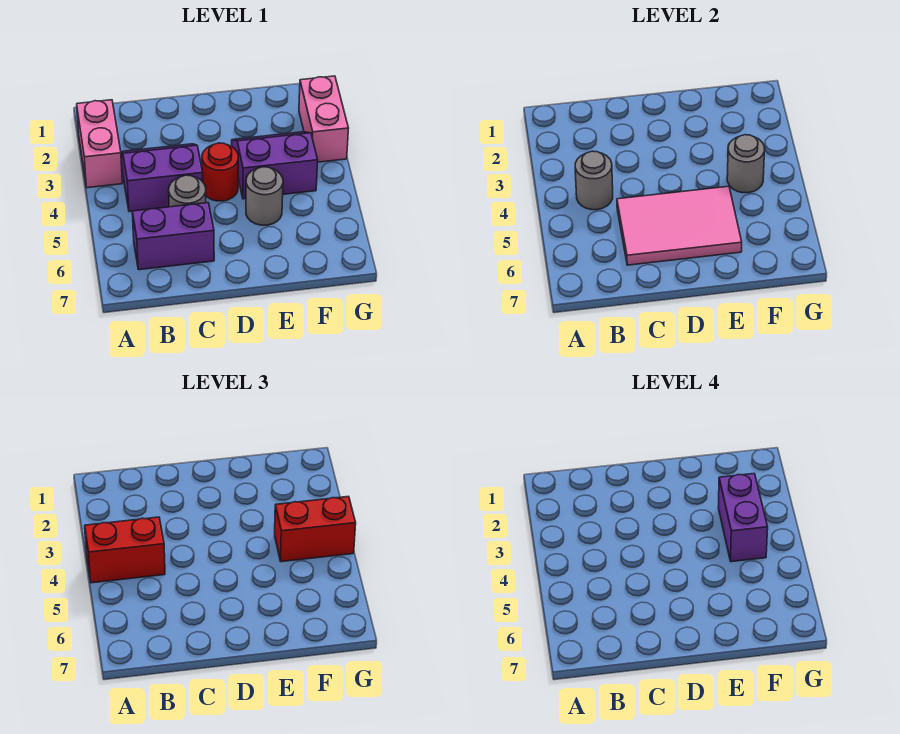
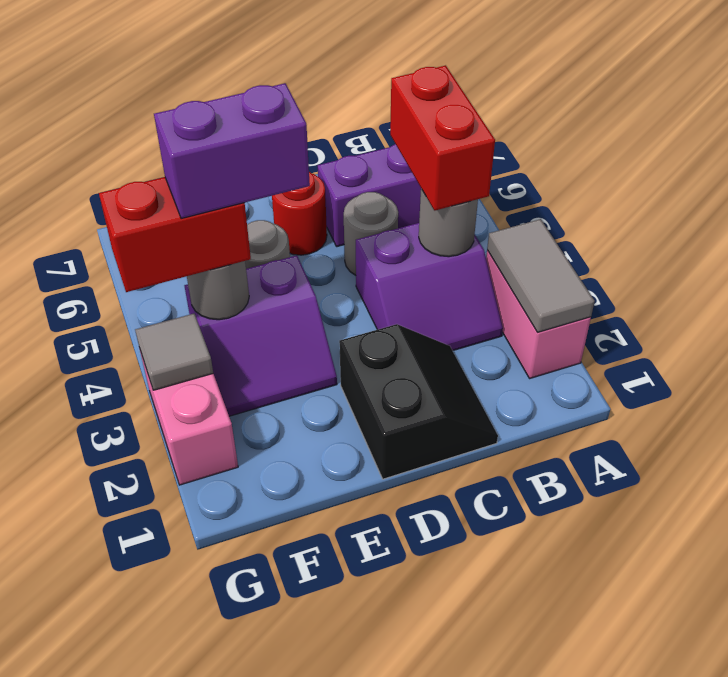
none -> grey 1x2 tile [487,219,595,332]
red 1x2 brick [85,517,165,583] -> red 1x2 brick turned to [390,65,495,211]
none -> black 2x2 slope [339,324,498,479]
pink 2x3 tile [617,186,742,265] -> none
red 1x1 round brick [202,143,238,201] -> red 1x1 round brick moved to [272,172,327,255]
purple 1x2 brick [718,474,768,562] -> purple 1x2 brick turned to [154,83,310,219]
none -> grey 1x1 tile [135,313,213,390]

